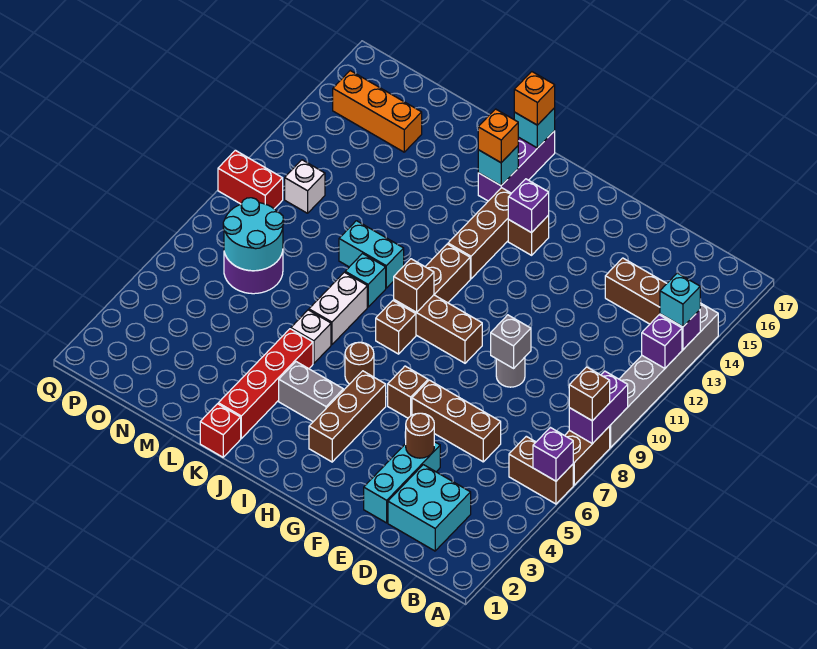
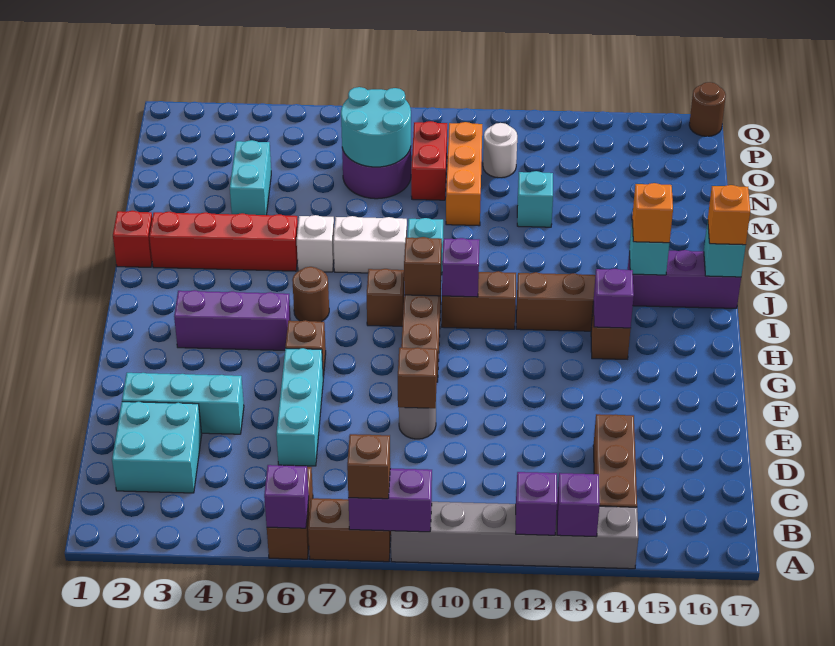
cyan 1x1 brick [660,273,700,327] -> cyan 1x1 brick moved to [517,171,553,227]
brown 1x3 brick [412,380,501,462] -> cyan 1x3 brick [276,348,323,466]
brown 1x1 round brick [406,413,434,458] -> brown 1x1 round brick moved to [689,82,726,136]
grey 1x1 brick [491,315,531,368] -> brown 1x1 brick [398,347,437,408]
brown 1x3 brick [309,371,386,462] -> purple 1x3 brick [174,290,291,350]
grey 1x2 brick [279,362,343,422] -> none
none -> purple 1x1 brick [442,238,479,297]
cyan 1x2 brick [339,221,404,288] -> cyan 1x2 brick moved to [230,140,271,215]
orange 1x3 brick [333,71,422,152] -> orange 1x3 brick moved to [446,122,482,226]
white 1x1 brick [285,160,325,213] -> white 1x1 round brick [483,123,517,178]
red 1x2 brick [218,150,283,209] -> red 1x2 brick moved to [411,121,447,200]

